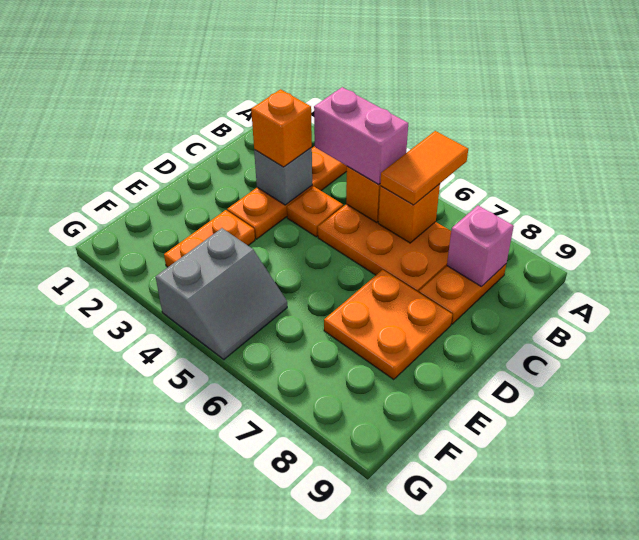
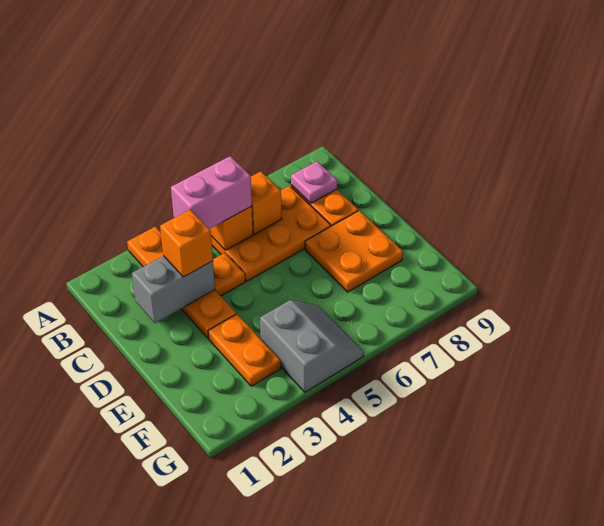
orange 1x2 tile [380,131,468,205] -> none
pink 1x1 brick [447,206,514,286] -> pink 1x1 plate [291,161,337,203]
grey 1x1 brick [254,147,312,205] -> grey 1x2 brick [132,256,215,323]

